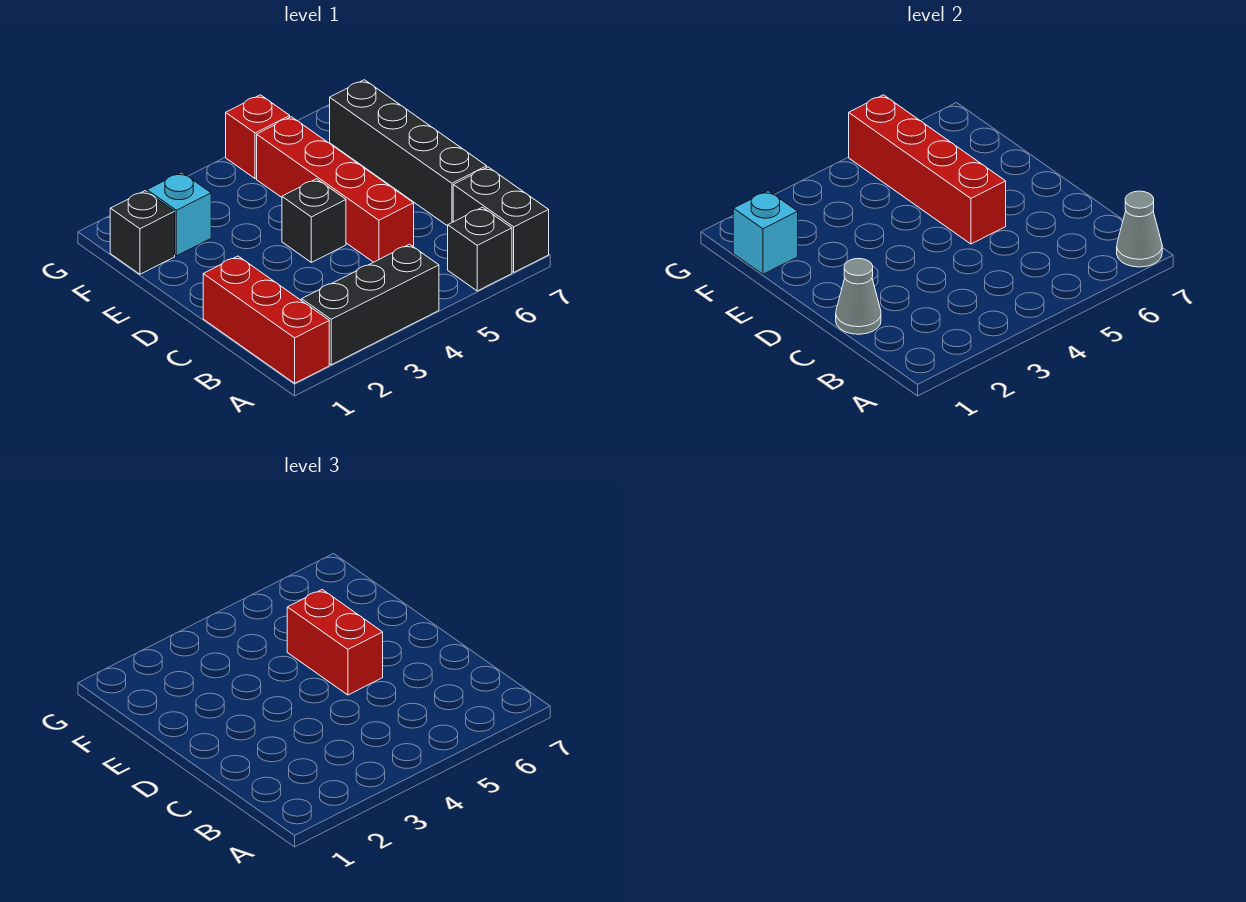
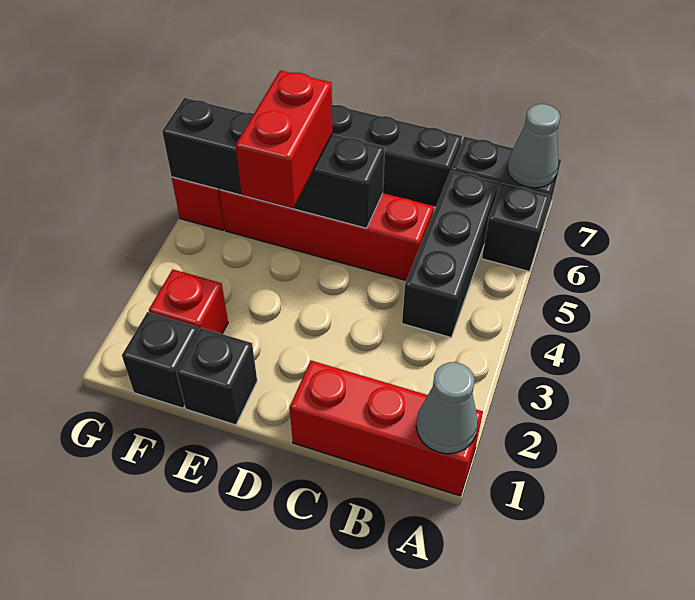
black 1x3 brick [302,244,439,365] -> black 1x3 brick moved to [402,171,499,337]
grey 1x1 cone [836,258,881,334] -> grey 1x1 cone moved to [416,362,478,454]
black 1x1 brick [282,179,346,262] -> black 1x1 brick moved to [176,328,257,425]
red 1x4 brick [849,95,1006,244] -> black 1x4 brick [162,98,385,228]
red 1x2 brick [287,590,383,695] -> red 1x2 brick turned to [235,70,332,209]
cyan 1x1 brick [733,191,798,274] -> none
cyan 1x1 brick [147,172,211,256] -> red 1x1 brick [149,269,228,334]

